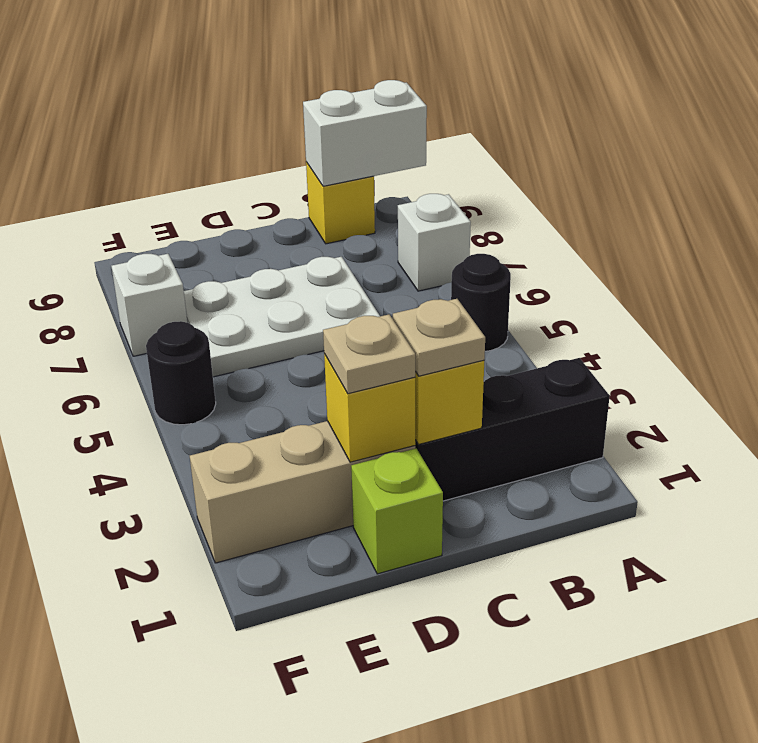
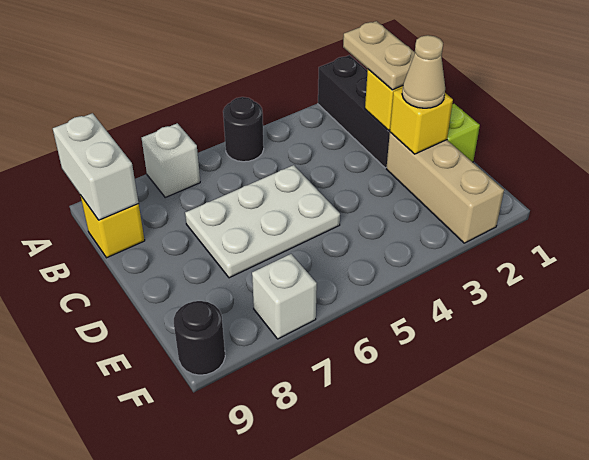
tan 1x1 plate [393,299,485,376] -> tan 1x2 plate [343,21,415,90]
white 2x3 plate [184,256,380,377] -> white 2x3 plate turned to [185,165,340,278]
tan 1x1 plate [323,314,415,394] -> tan 1x1 cone [402,35,445,108]
black 1x1 round brick [146,321,216,425] -> black 1x1 round brick moved to [174,301,225,375]

